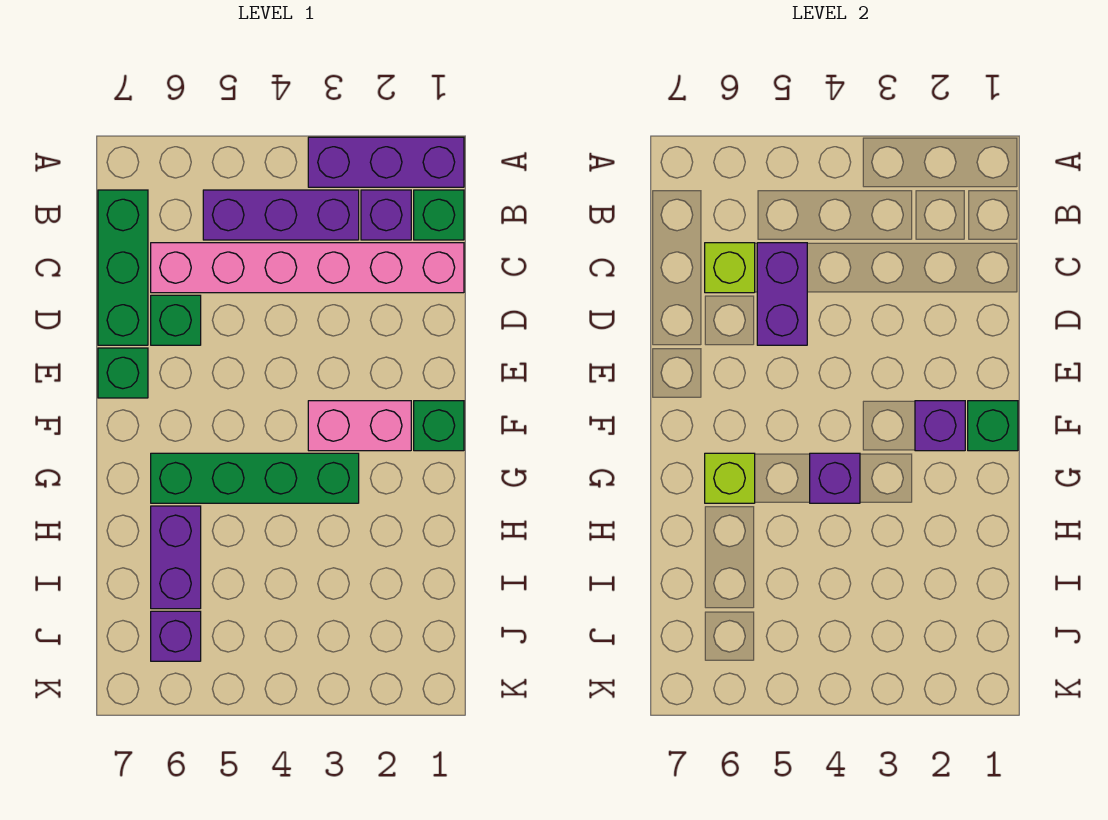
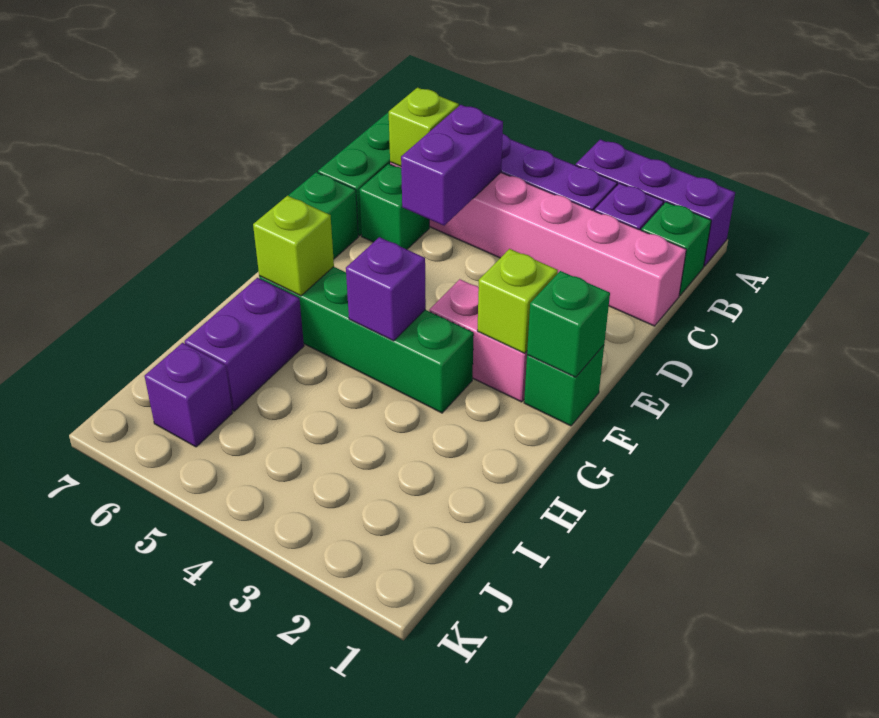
purple 1x1 brick [915,401,965,451] -> lime 1x1 brick [477,249,558,353]

